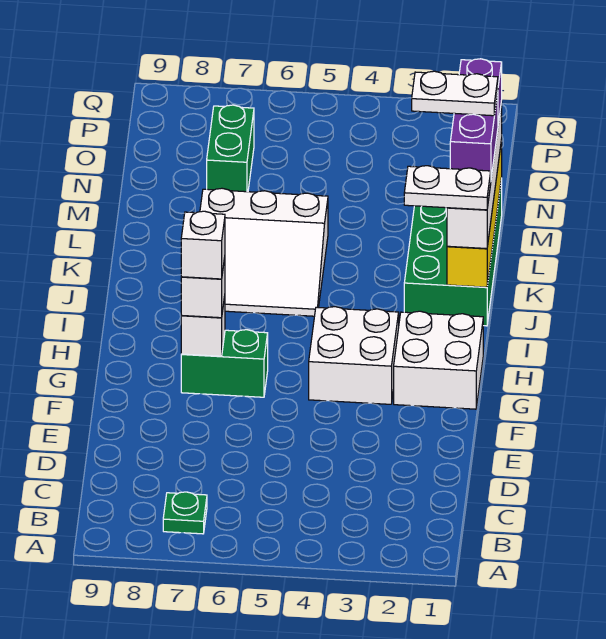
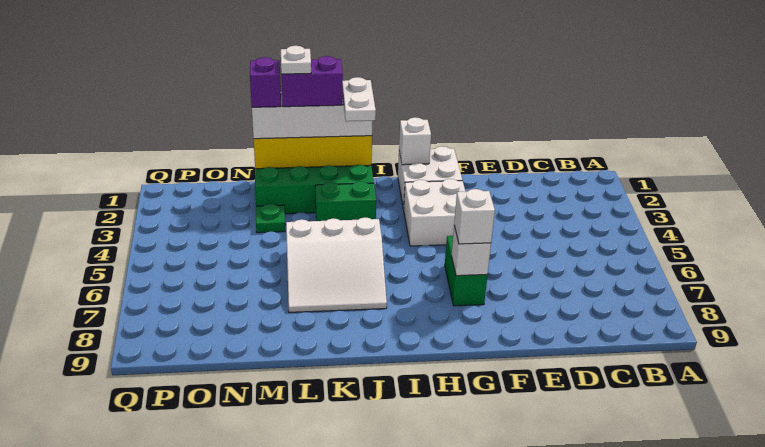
green 1x1 plate [163,492,207,534] -> green 1x1 plate moved to [256,204,285,233]
white 1x1 brick [181,211,225,279] -> white 1x1 brick moved to [399,117,431,165]
white 3x3 slope [200,188,328,316] -> white 3x3 slope turned to [286,217,387,312]
white 1x2 plate [412,71,498,116] -> white 1x1 plate [281,46,311,74]
green 1x2 brick [207,105,254,192] -> green 1x2 brick moved to [315,181,376,221]

